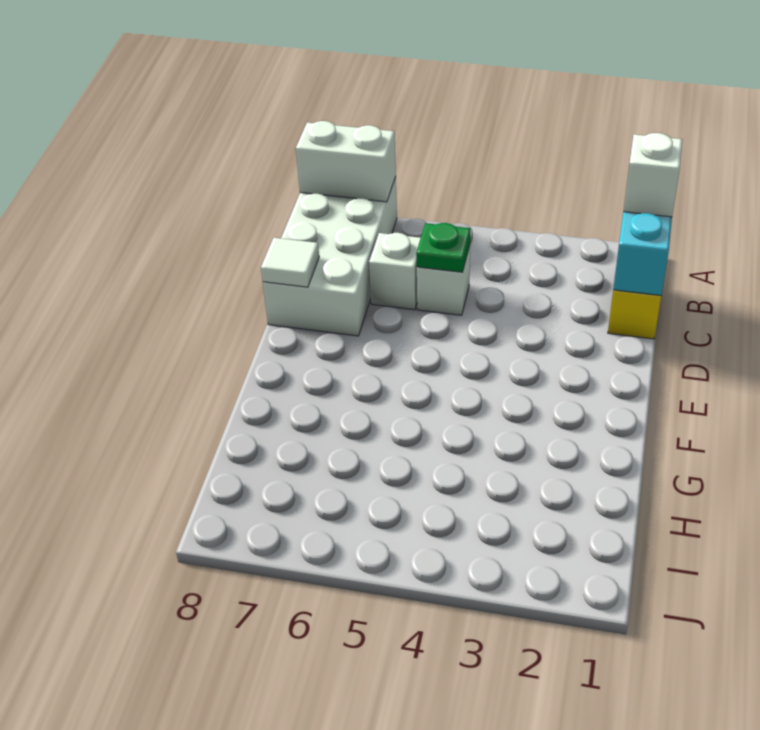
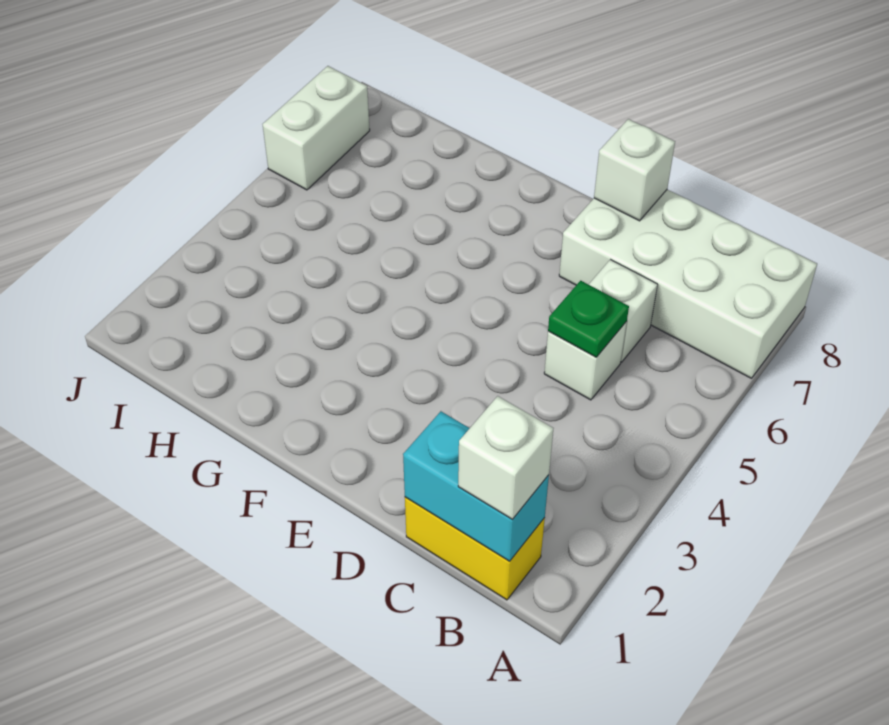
white 1x2 brick [296,121,396,202] -> white 1x2 brick moved to [263,66,370,190]
white 1x1 tile [261,238,319,287] -> white 1x1 brick [594,119,675,221]

